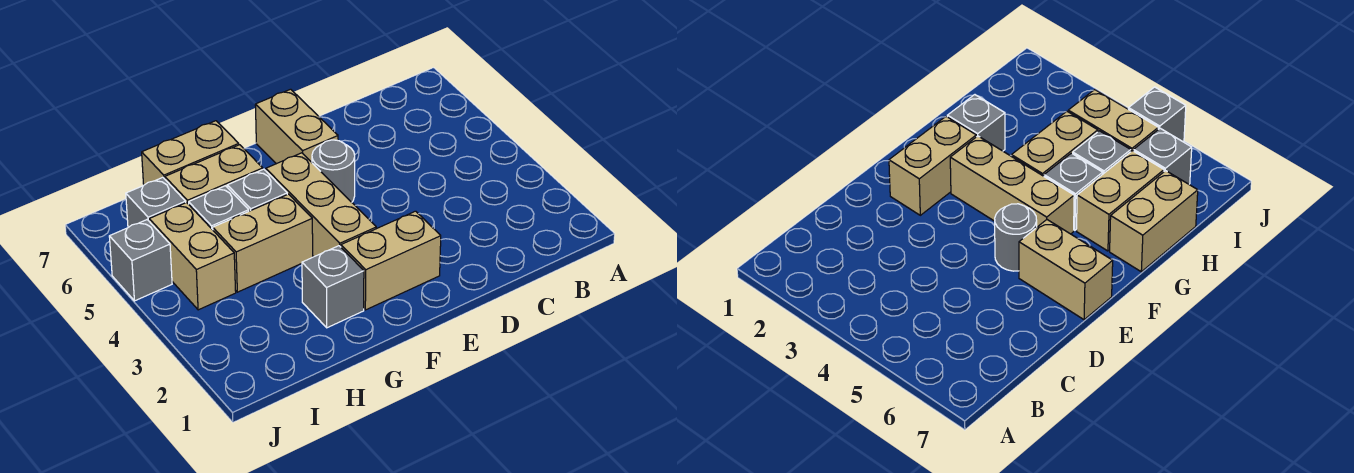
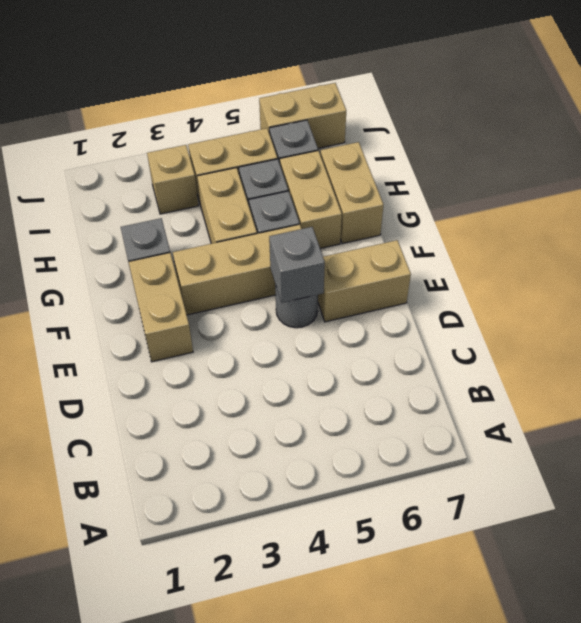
none -> tan 1x1 brick [147,145,198,214]
grey 1x1 brick [109,220,172,301] -> grey 1x1 brick moved to [269,227,325,303]
none -> tan 1x2 brick [259,83,346,148]

